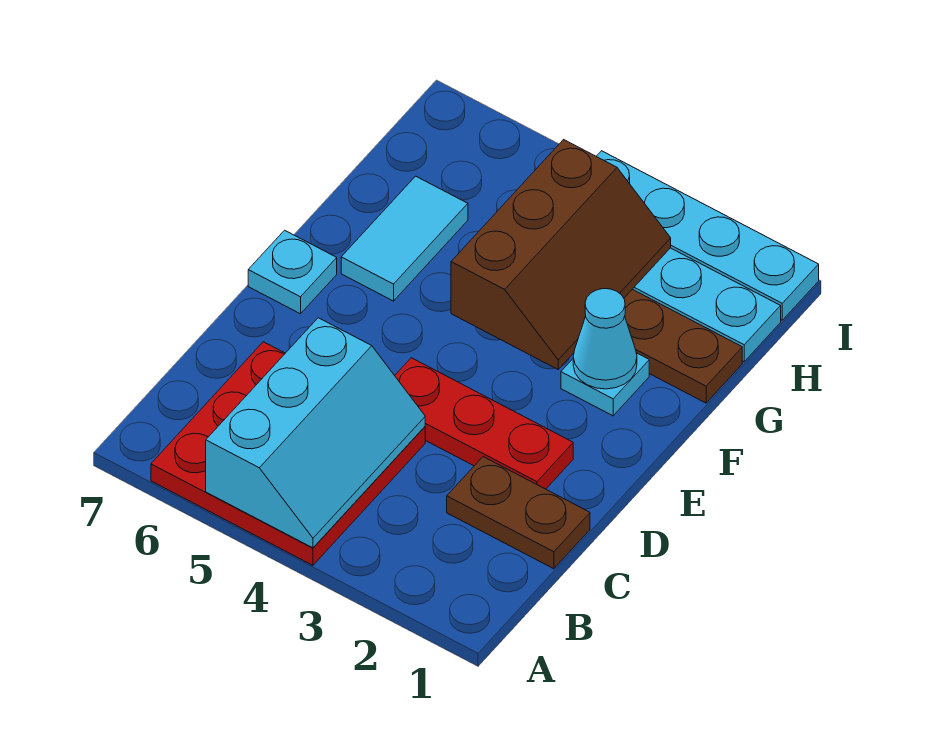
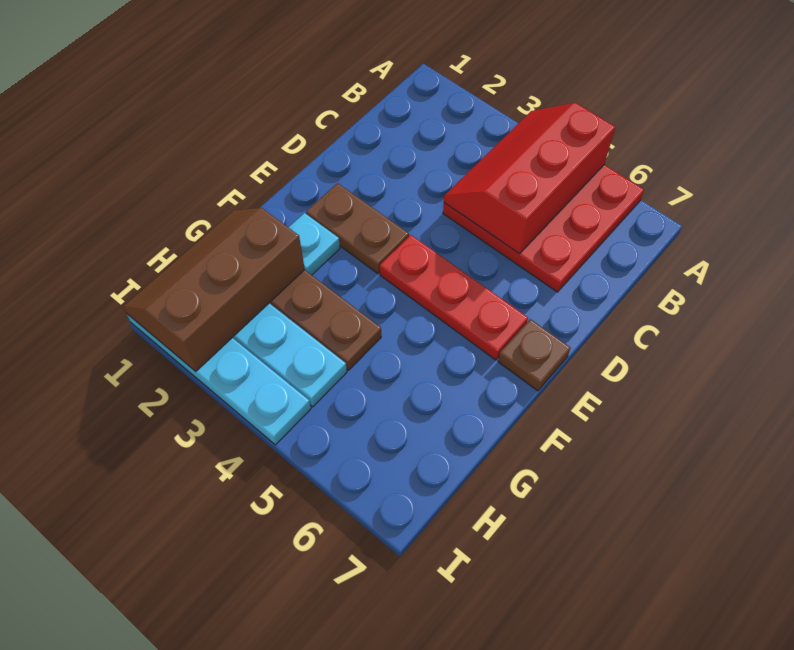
cyan 2x3 slope [206,318,425,548] -> red 2x3 slope [444,103,615,254]
brown 1x2 plate [447,457,590,569] -> brown 1x2 plate moved to [306,183,409,274]
red 1x3 plate [395,358,573,489] -> red 1x3 plate moved to [380,235,528,360]
cyan 1x1 plate [248,230,337,314] -> brown 1x1 plate [498,319,571,391]
cyan 1x1 cone [573,289,637,389] -> none
brown 2x3 slope [451,140,671,369] -> brown 2x3 slope moved to [123,208,305,371]
cyan 1x2 tile [341,176,468,301] -> none

